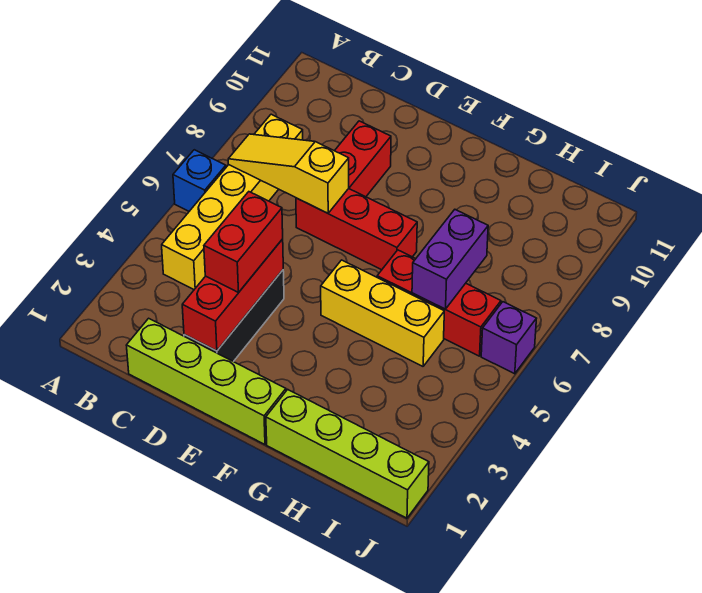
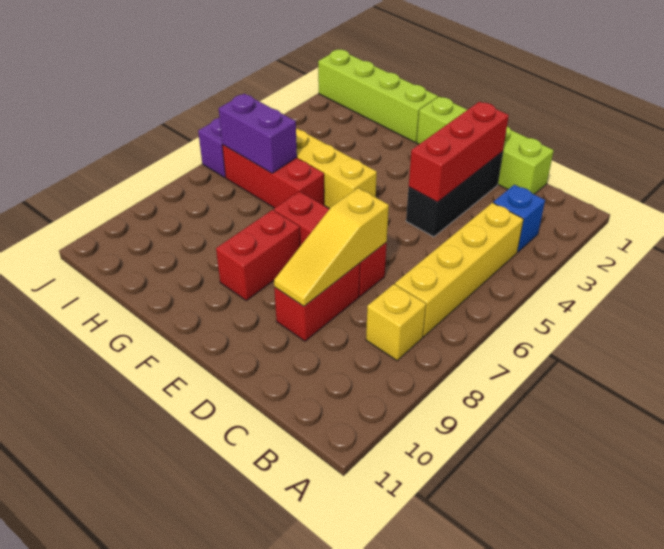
blue 1x1 brick [173,150,226,211] -> blue 1x1 brick moved to [493,185,545,252]
yellow 1x3 slope [228,134,349,213] -> yellow 1x3 slope turned to [274,188,389,306]
red 1x2 brick [204,192,283,293] -> red 1x2 brick moved to [216,210,300,301]
purple 1x2 brick [412,210,488,309] -> purple 1x2 brick turned to [219,94,297,173]

